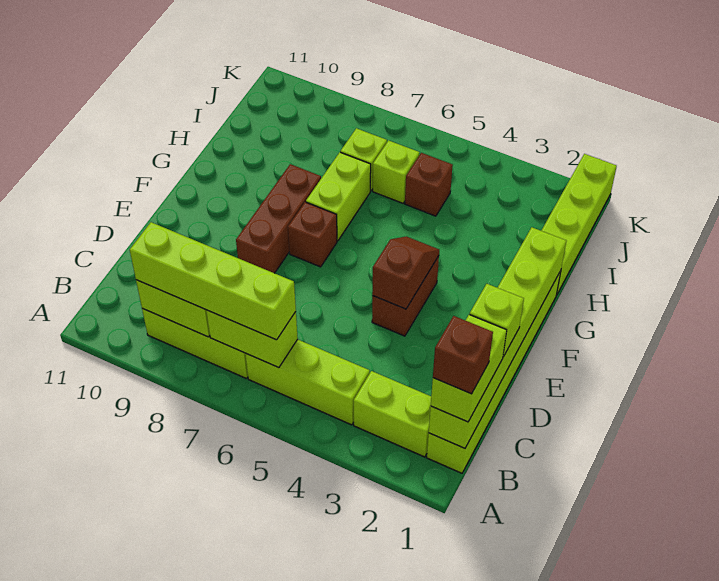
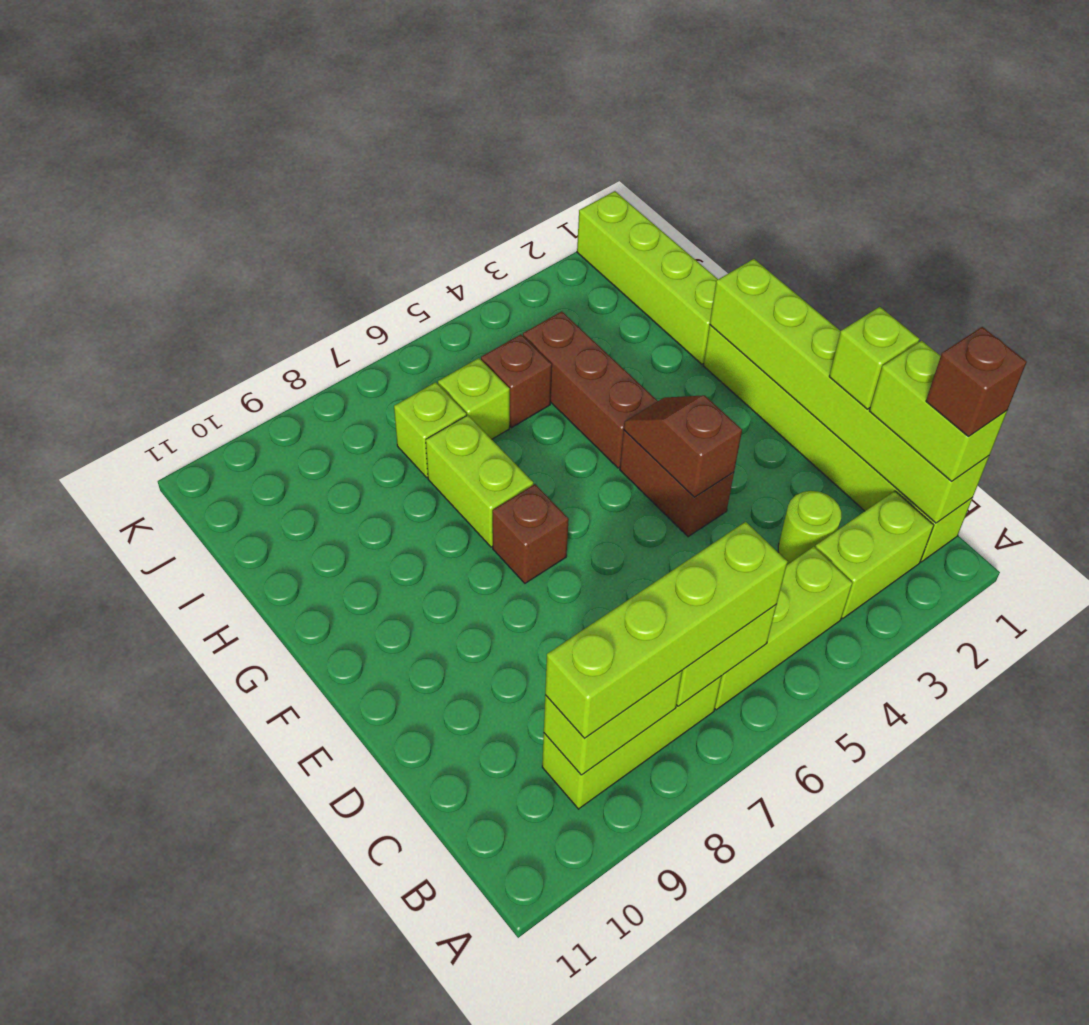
none -> lime 1x1 round brick [778,491,841,565]
brown 1x3 brick [236,164,321,273] -> brown 1x3 brick moved to [523,311,658,468]

